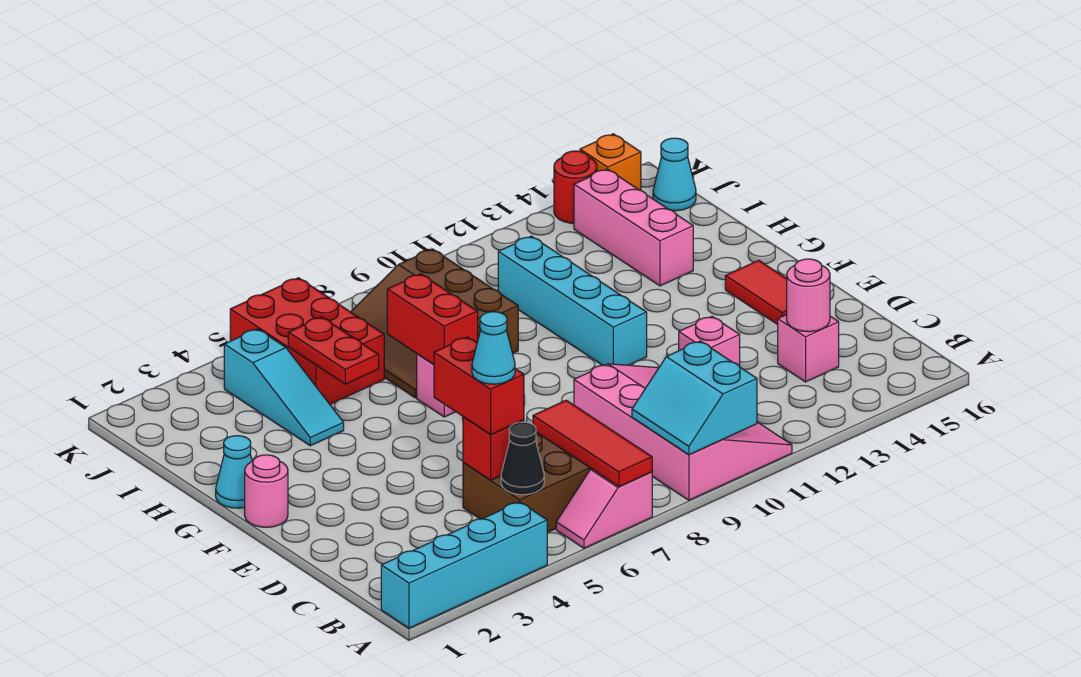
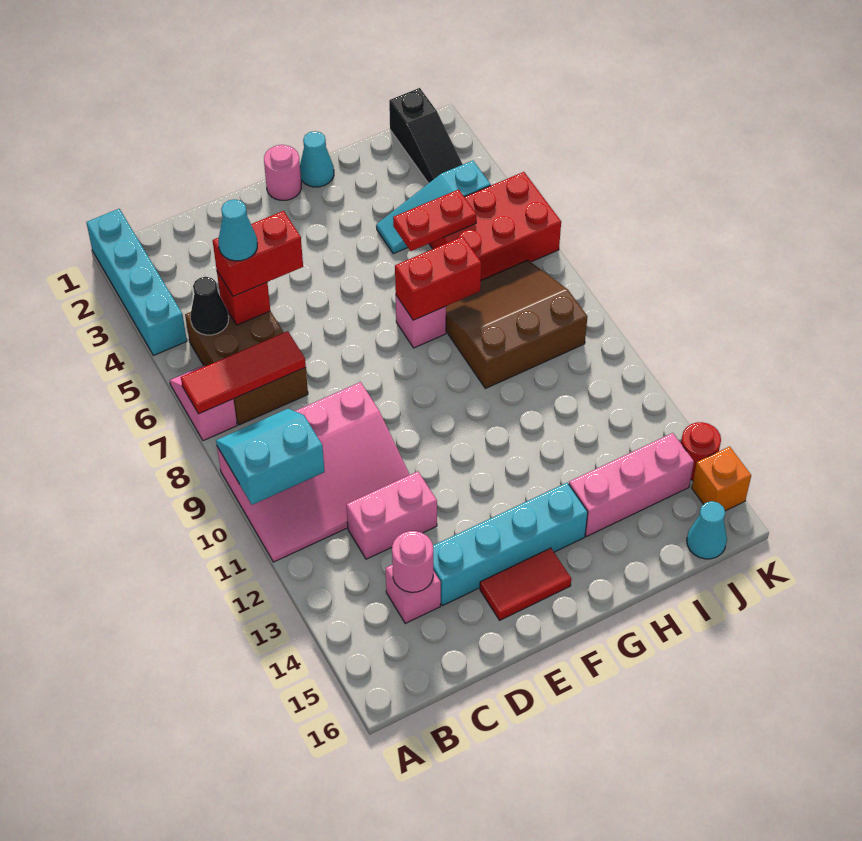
pink 1x1 brick [679,316,740,367] -> pink 1x2 brick [346,471,437,559]
cyan 1x4 brick [498,236,647,365] -> cyan 1x4 brick moved to [433,483,588,606]
none -> black 1x3 slope [389,88,463,183]

